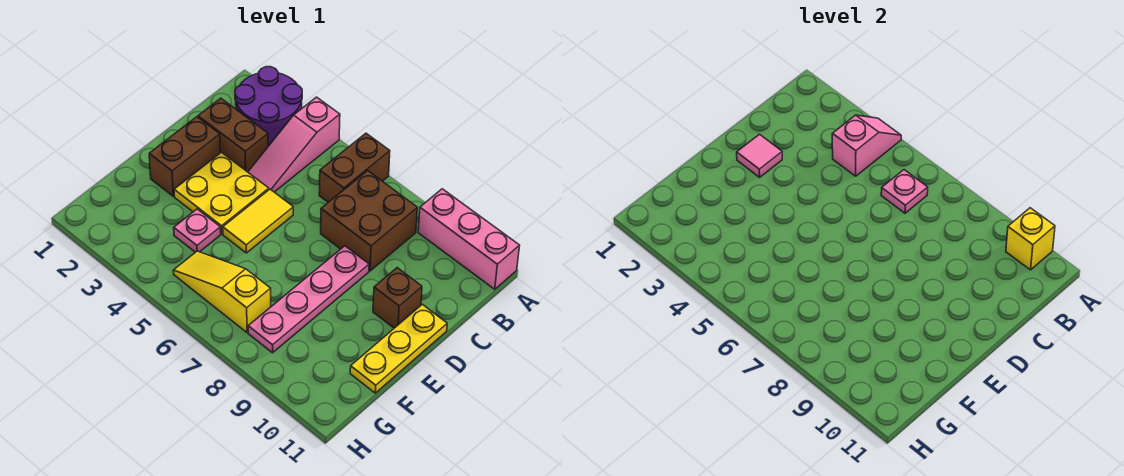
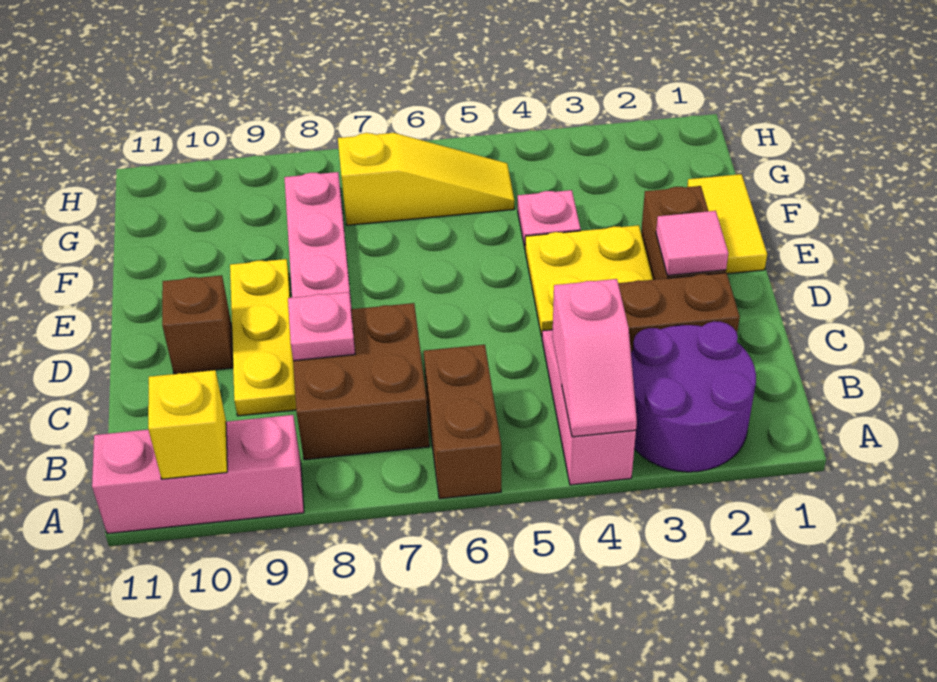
pink 1x1 plate [881,170,928,213] -> pink 1x1 plate moved to [288,292,355,361]
yellow 1x2 tile [223,189,293,253] -> yellow 1x2 tile moved to [687,174,767,274]
yellow 1x3 plate [350,304,447,393] -> yellow 1x3 plate moved to [230,259,296,416]

